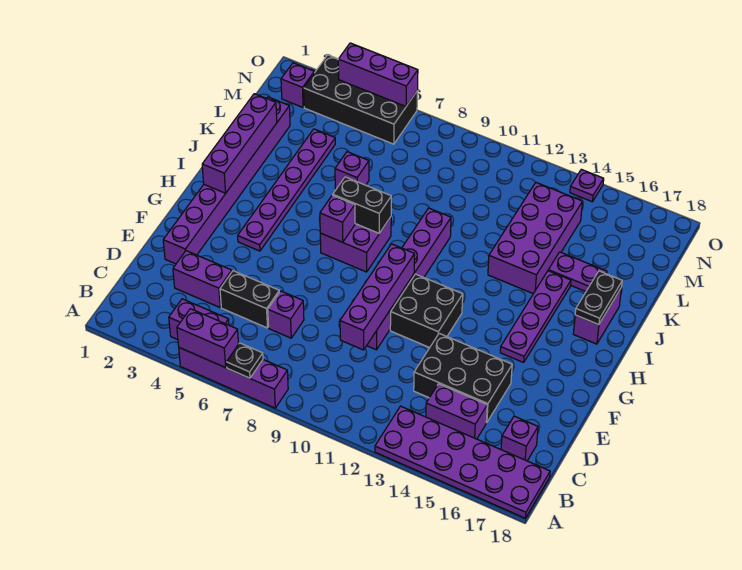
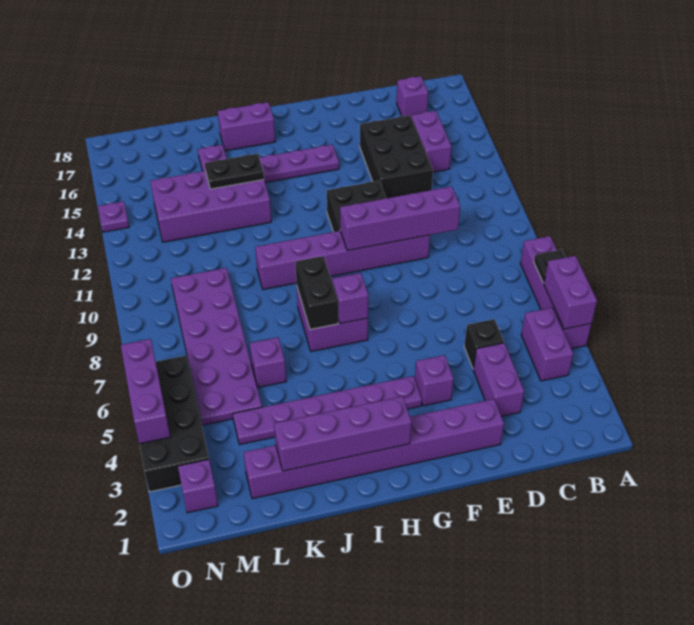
purple 2x6 plate [375,406,550,518] -> purple 2x6 plate moved to [171,268,262,425]
black 1x2 brick [220,271,279,328] -> black 1x1 brick [464,319,504,369]
purple 1x1 brick [268,291,304,338] -> purple 1x1 brick moved to [415,355,454,406]
black 1x2 plate [575,271,622,325] -> black 1x2 plate moved to [205,154,264,189]

